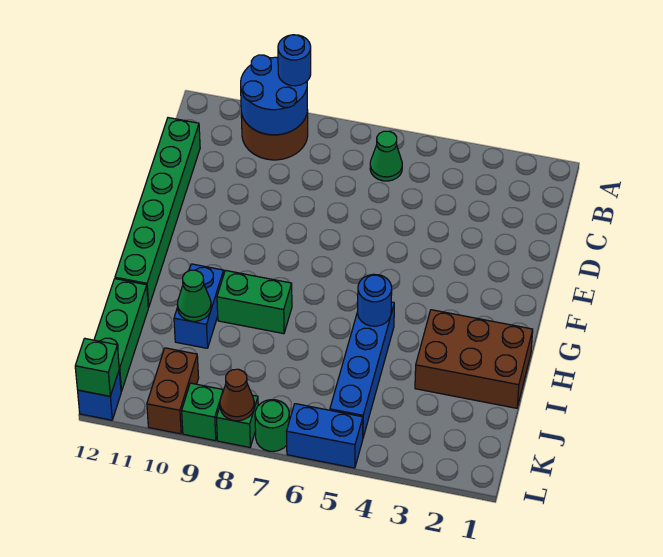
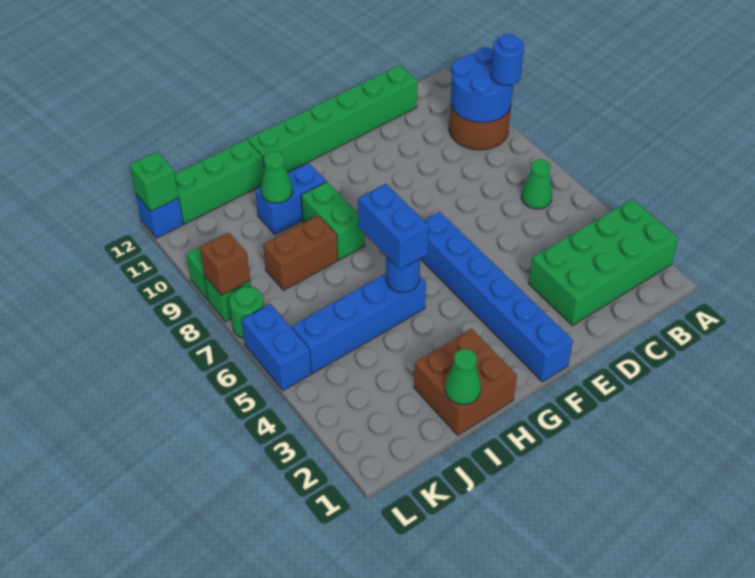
none -> green 2x4 brick [528,199,679,326]
none -> blue 1x6 brick [420,212,573,382]
brown 2x3 brick [415,310,533,408] -> brown 2x2 brick [414,329,517,435]
none -> blue 1x2 brick [358,184,429,269]
none -> green 1x1 cone [445,349,481,404]
brown 1x2 brick [147,348,199,434] -> brown 1x2 brick moved to [263,215,338,290]
brown 1x1 cone [220,369,254,421] -> brown 1x1 brick [200,232,250,295]

